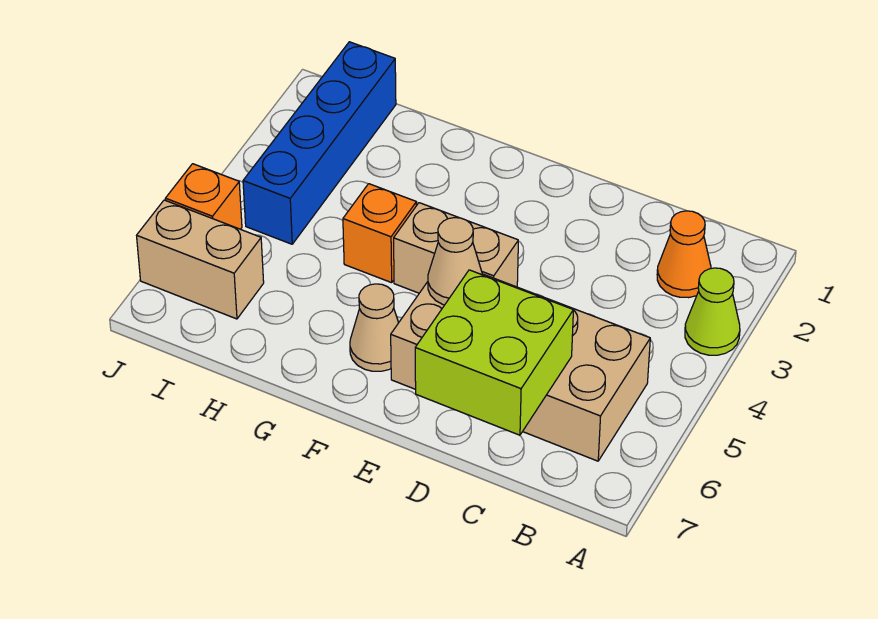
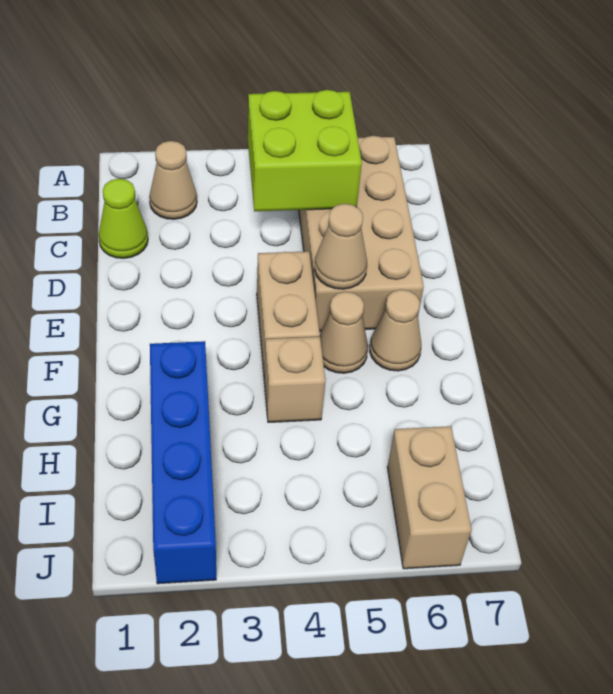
lime 1x1 cone [685,268,740,355] -> lime 1x1 cone moved to [99,179,148,258]
orange 1x1 cone [657,211,711,298] -> tan 1x1 cone [149,141,197,219]
lime 2x2 brick [415,270,573,435] -> lime 2x2 brick moved to [248,90,362,211]
none -> tan 1x1 cone [320,292,368,373]
orange 1x1 brick [343,184,416,283] -> tan 1x1 brick [264,337,325,422]
blue 1x4 brick [243,42,396,244] -> blue 1x4 brick turned to [150,341,216,584]
orange 1x1 brick [165,164,242,229] -> none

